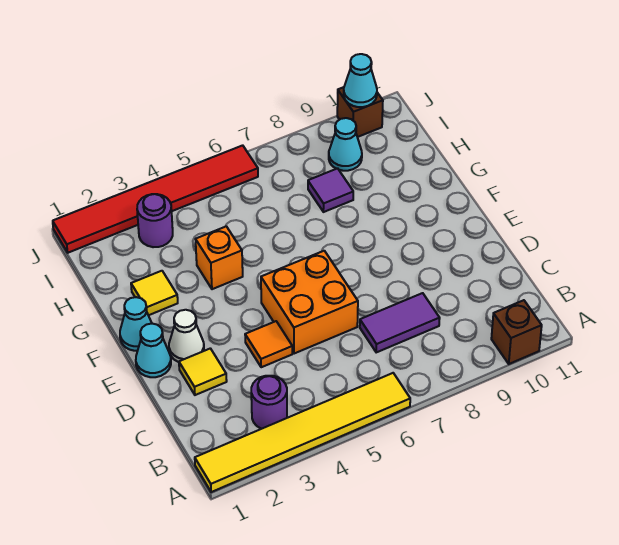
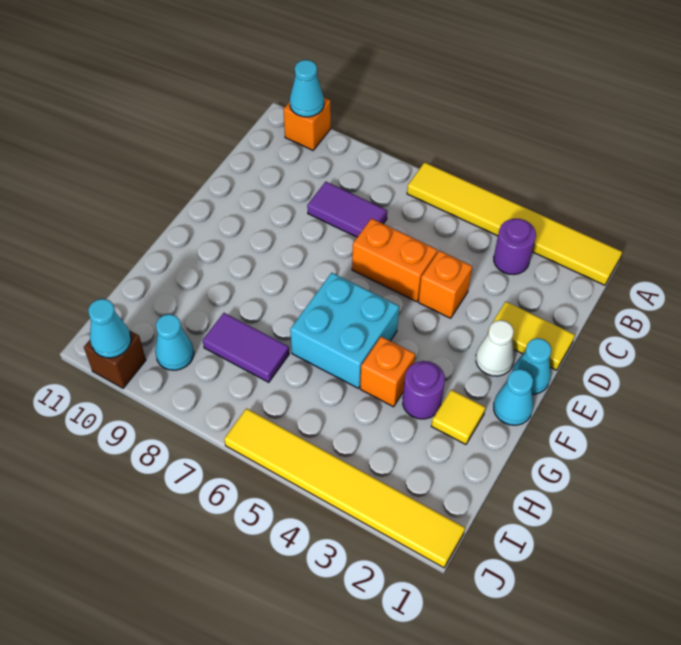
brown 1x1 brick [491,300,542,364] -> orange 1x1 brick [283,98,331,150]
none -> cyan 1x1 cone [290,60,324,117]
yellow 1x1 tile [179,348,227,395] -> yellow 1x2 tile [488,302,575,370]
orange 1x1 tile [245,321,292,367] -> orange 1x1 brick [418,251,472,318]
orange 2x2 brick [261,251,358,354] -> orange 1x2 brick [352,218,437,302]
none -> cyan 2x2 brick [290,273,399,388]
purple 1x1 tile [308,168,353,212] -> purple 1x2 tile [203,313,289,382]
purple 1x1 round brick [137,194,173,247] -> purple 1x1 round brick moved to [403,361,445,419]
red 1x6 tile [53,145,258,253] -> yellow 1x6 tile [224,408,465,568]

